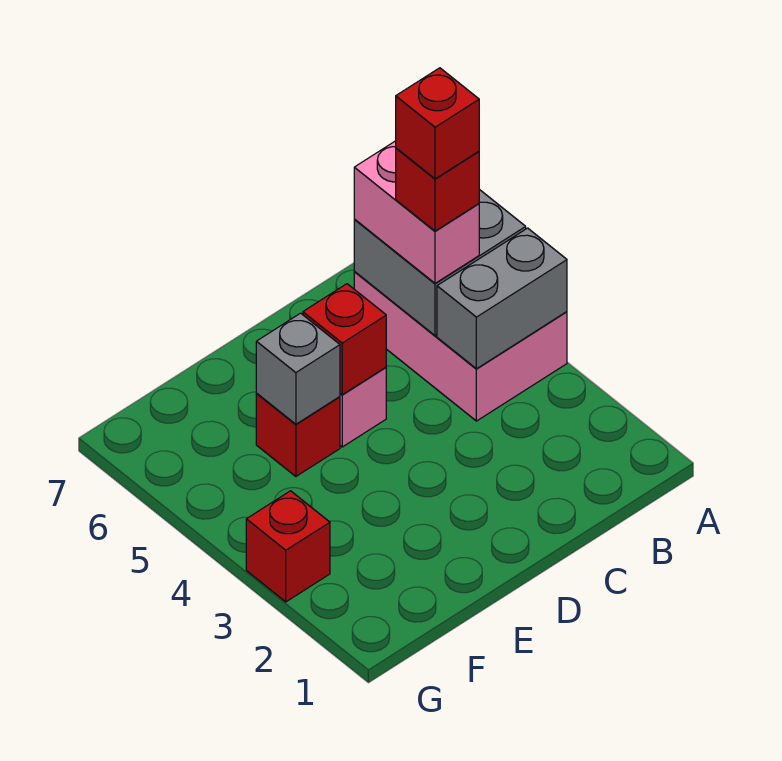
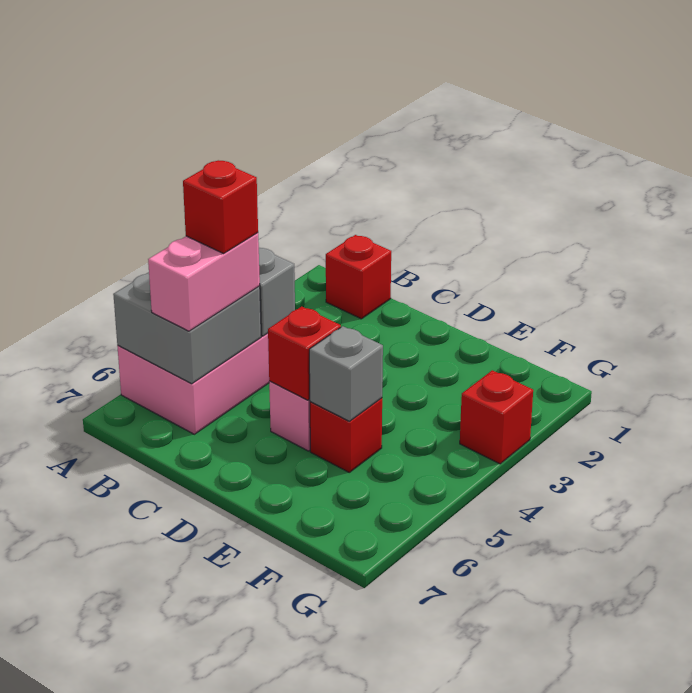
red 1x1 brick [396,68,479,179] -> red 1x1 brick moved to [326,235,391,319]

